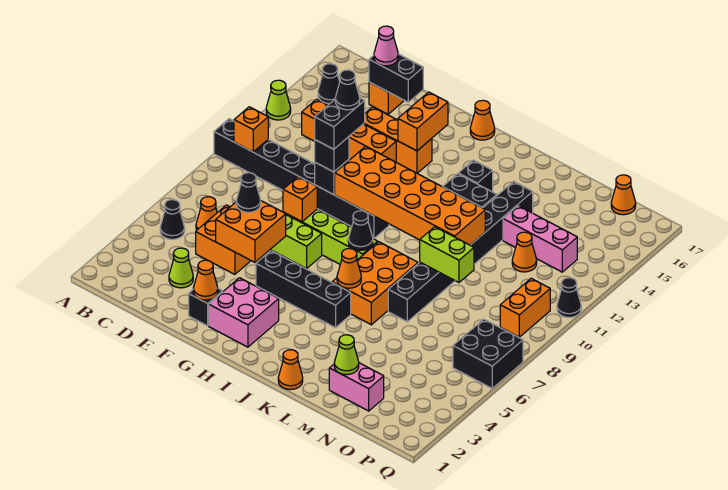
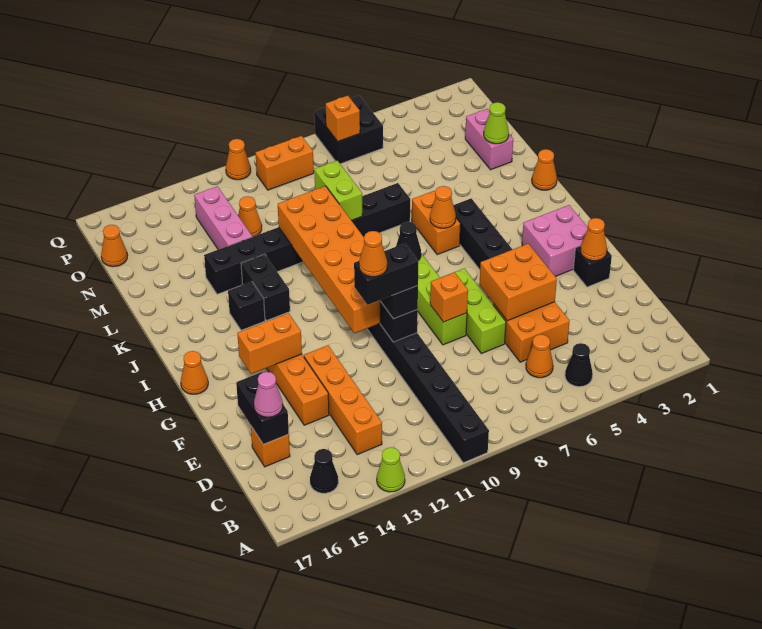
orange 1x1 brick [234,107,268,152] -> orange 1x1 brick moved to [326,96,360,141]
lime 1x1 cone [169,248,193,288] -> none
black 1x1 cone [236,173,261,212] -> none
black 1x1 cone [335,70,360,110] -> orange 1x1 cone [359,231,387,277]
orange 2x3 brick [332,242,418,325] -> orange 1x2 brick [412,191,461,255]
black 1x1 cone [557,278,581,317] -> orange 1x1 cone [226,139,251,180]

